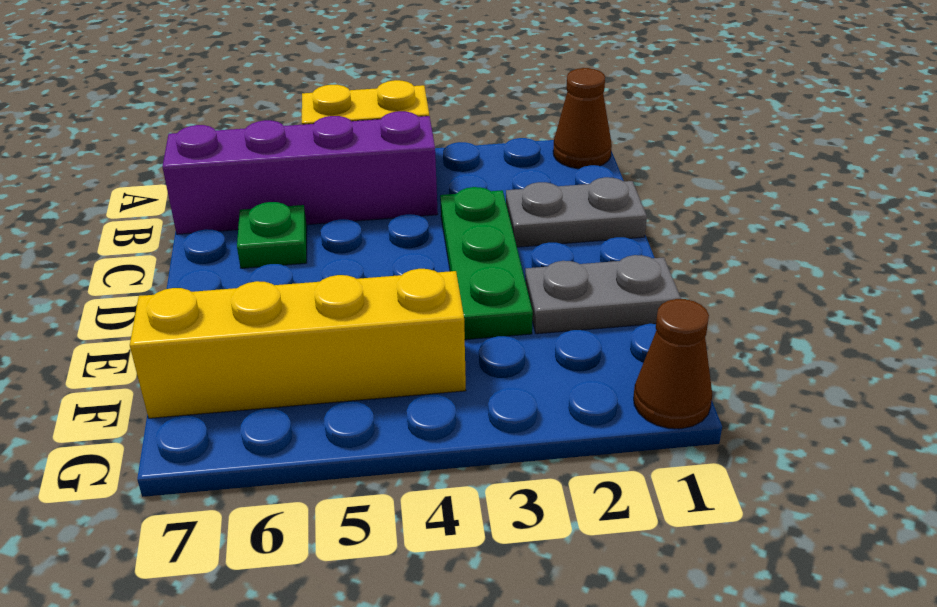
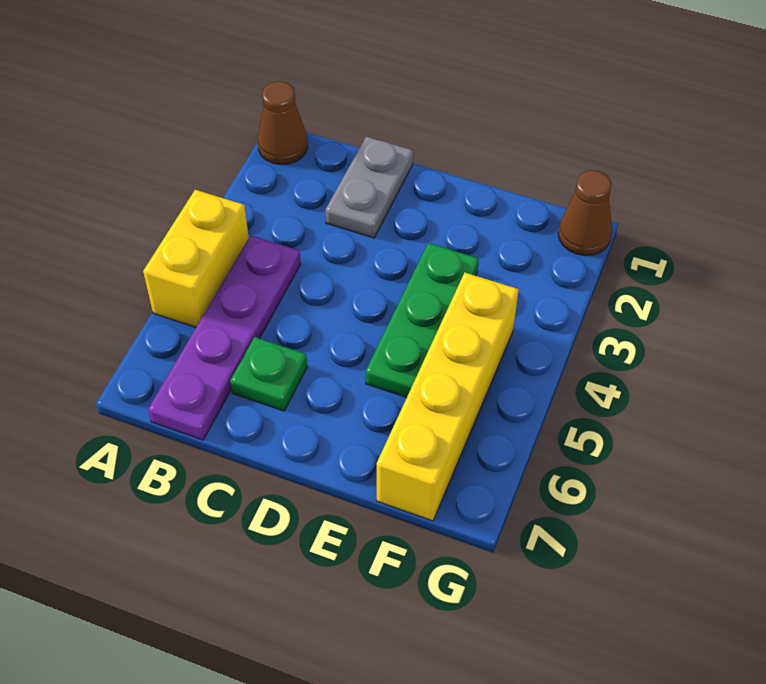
purple 1x4 brick [163,111,438,234] -> purple 1x4 plate [148,235,301,440]
green 1x3 plate [440,187,533,340] -> green 1x3 plate turned to [366,243,479,397]
grey 1x2 plate [525,255,681,334] -> none

